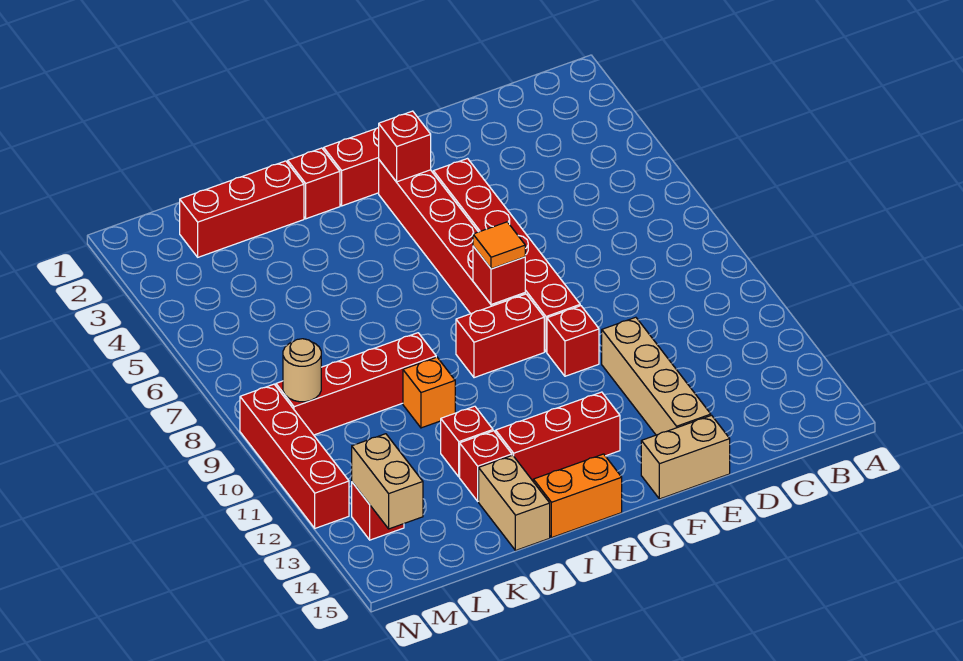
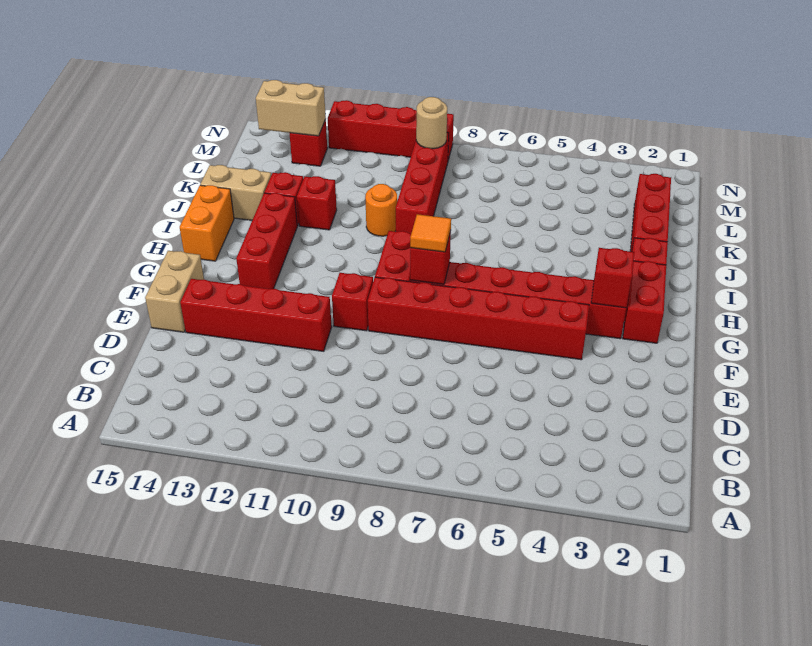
tan 1x4 brick [602,317,711,435] -> red 1x4 brick [180,279,332,351]
orange 1x1 brick [403,357,455,428] -> orange 1x1 round brick [365,184,397,236]

